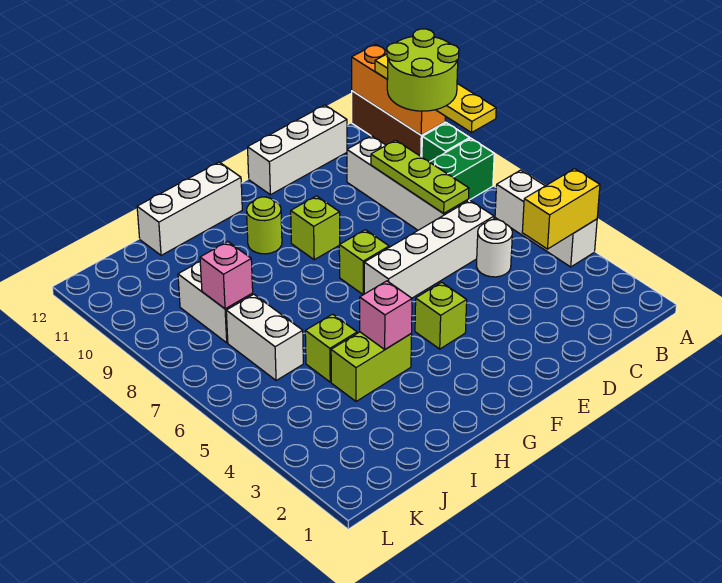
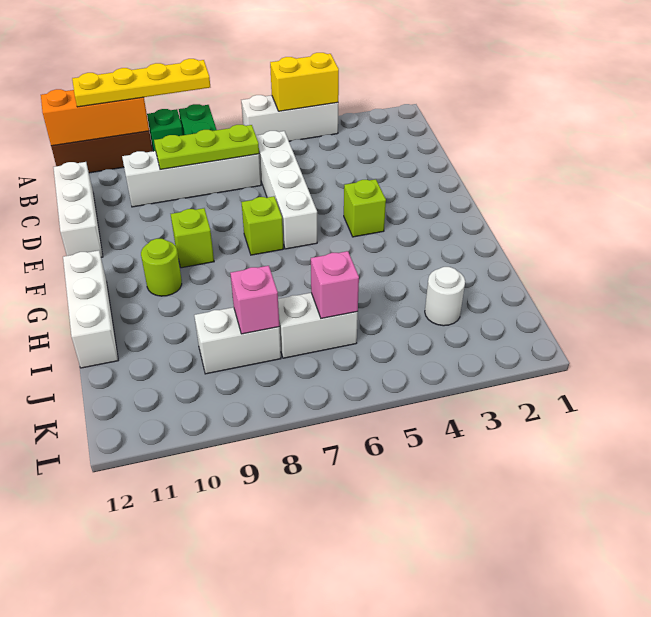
yellow 1x2 brick [522,169,600,249] -> yellow 1x2 brick turned to [270,53,339,111]
lime 2x2 round brick [387,29,459,111] -> none
white 1x1 round brick [477,220,512,277] -> white 1x1 round brick moved to [425,267,465,326]
lime 1x2 brick [331,332,412,401] -> none
pink 1x1 brick [360,281,412,349] -> pink 1x1 brick moved to [311,251,359,319]
lime 1x1 brick [305,314,357,382] -> none

